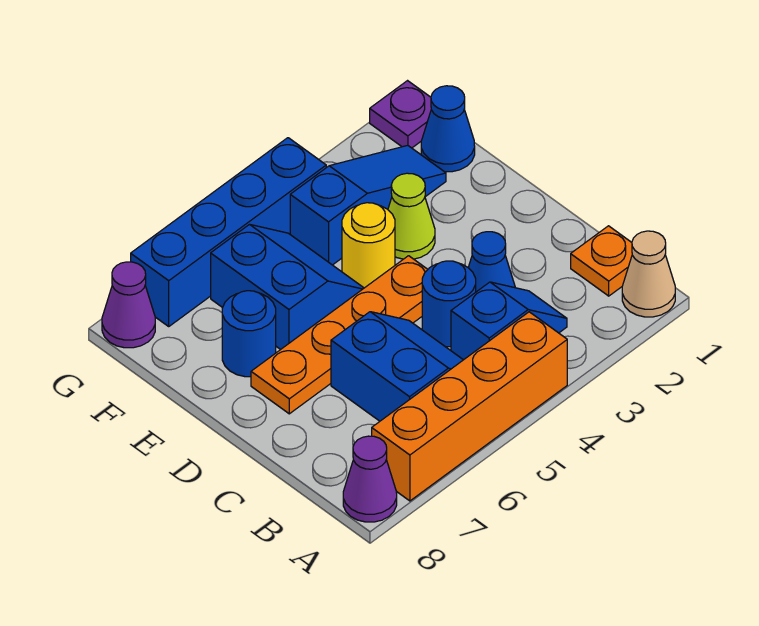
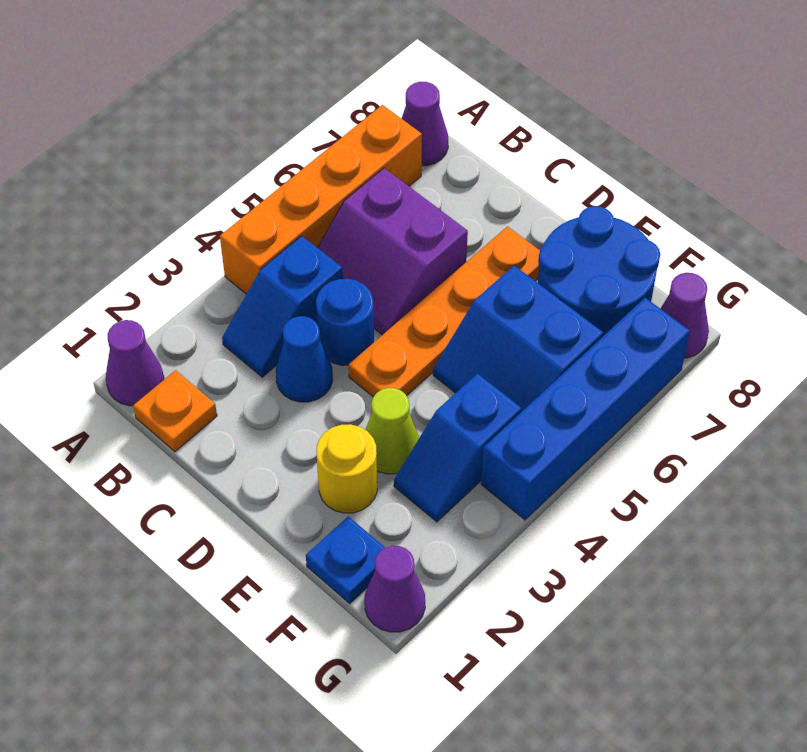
tan 1x1 cone [622,231,675,317] -> purple 1x1 cone [106,320,164,406]
blue 2x2 slope [331,312,463,421] -> purple 2x2 slope [318,168,468,335]
yellow 1x1 round brick [342,203,395,288] -> yellow 1x1 round brick moved to [317,424,377,513]
blue 1x1 round brick [222,291,276,377] -> blue 2x2 round brick [538,206,660,336]
blue 1x1 cone [421,86,475,172] -> blue 1x1 plate [306,516,385,603]
blue 1x3 slope [290,145,446,265] -> blue 1x2 slope [394,374,522,522]
purple 1x1 plate [370,81,431,148] -> purple 1x1 cone [365,546,425,632]

